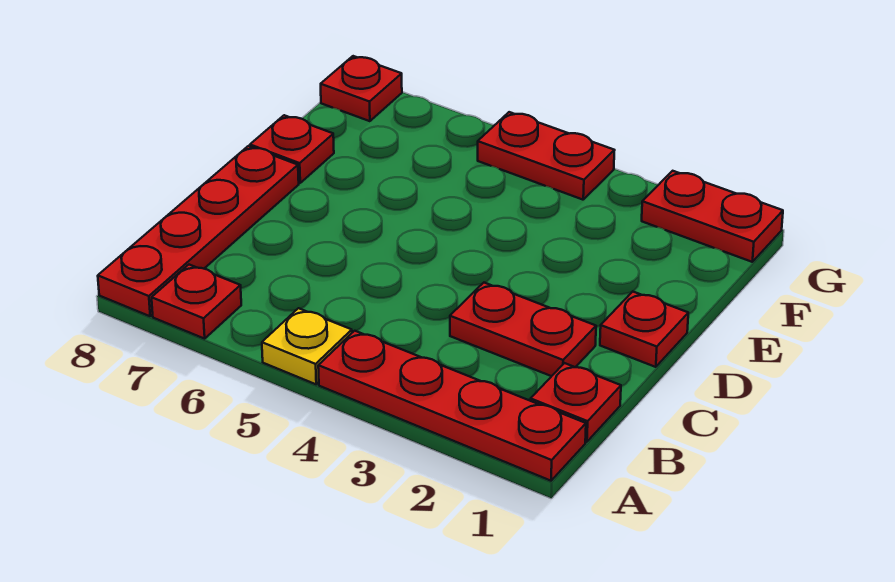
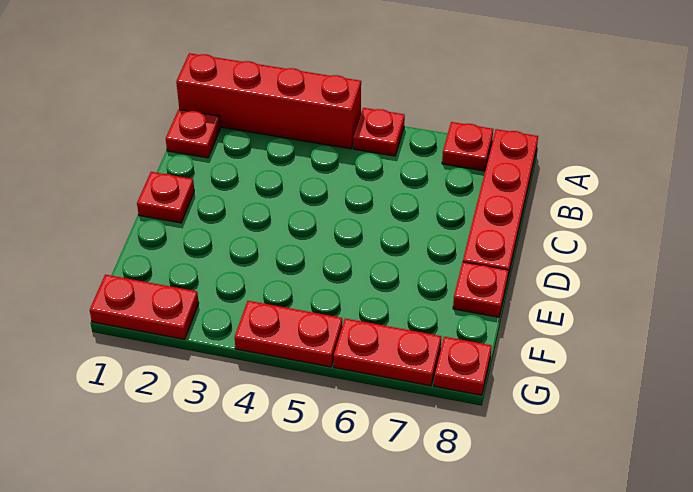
red 1x4 plate [318,331,586,481] -> red 1x4 brick [176,53,361,149]
yellow 1x1 plate [262,308,352,384] -> red 1x1 plate [353,108,405,156]
red 1x2 plate [450,283,596,376] -> red 1x2 plate moved to [334,319,441,386]

